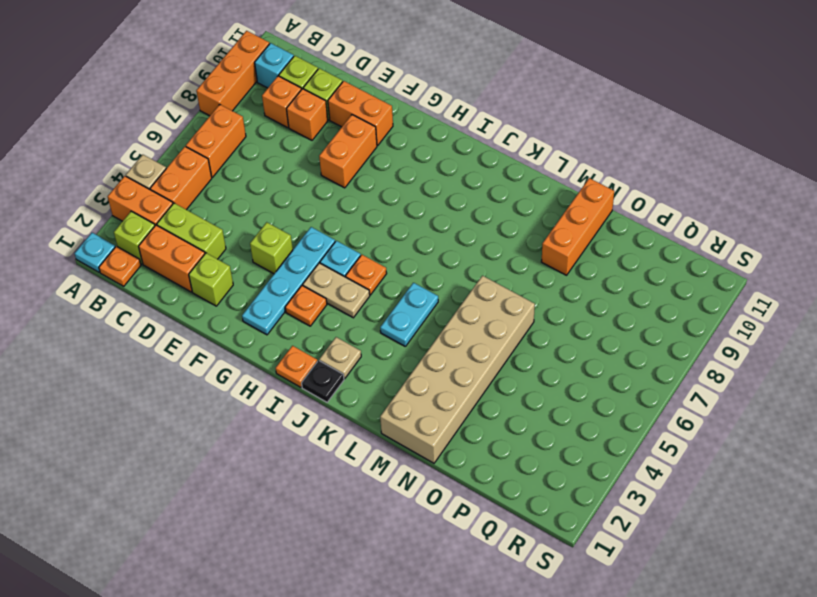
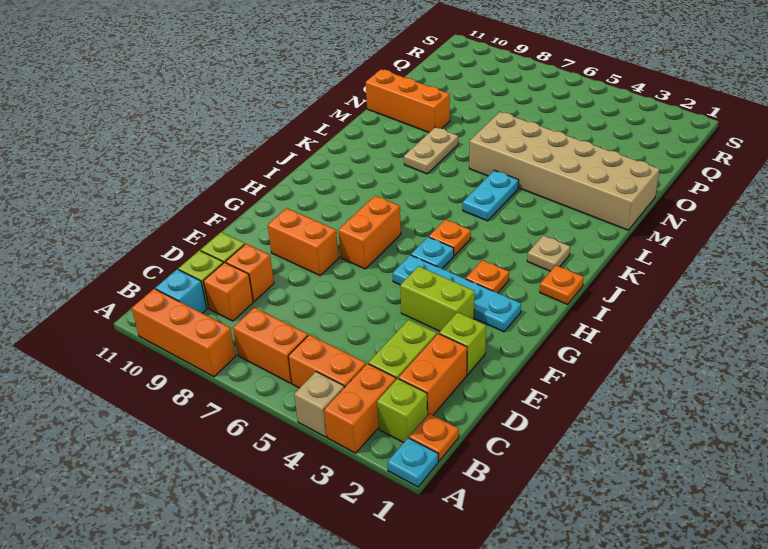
orange 1x2 brick [328,81,393,146] -> orange 1x2 brick moved to [338,196,401,269]
lime 1x1 brick [250,222,293,274] -> lime 1x2 brick [400,266,475,331]
tan 1x2 plate [303,263,370,318] -> tan 1x2 plate moved to [404,127,458,174]
black 1x1 plate [302,360,344,402] -> none
cyan 1x2 plate [380,283,438,346] -> cyan 1x2 plate turned to [463,170,519,221]

